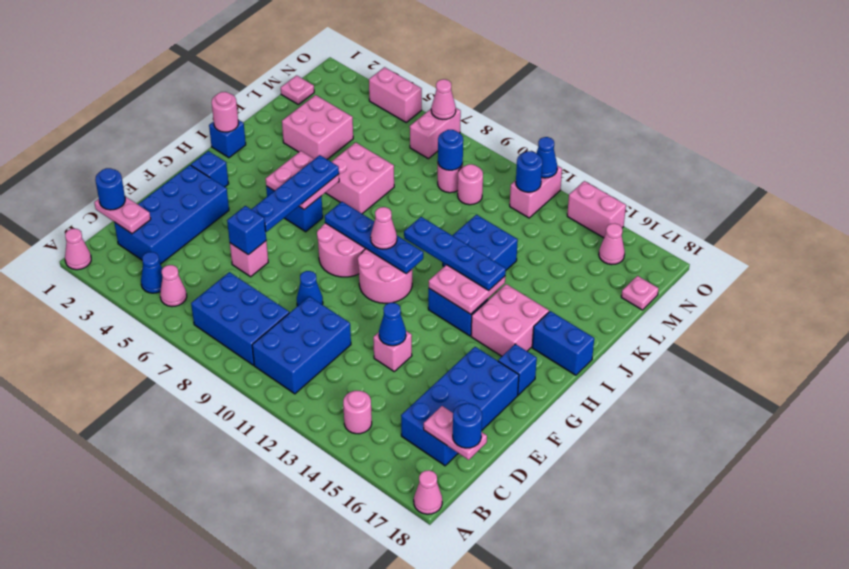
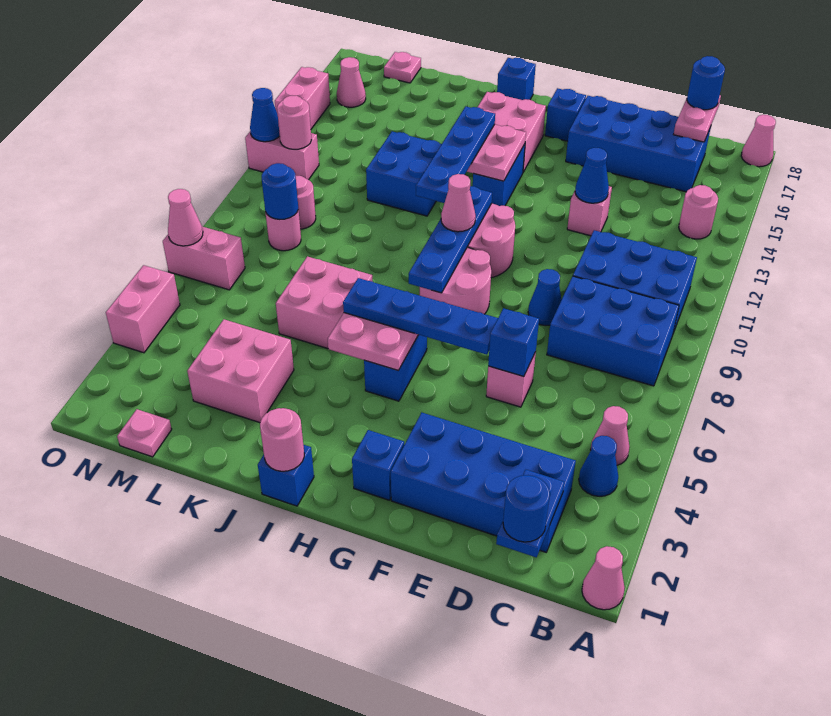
blue 2x3 brick [191,272,289,365] -> blue 2x3 brick turned to [547,276,679,386]
pink 1x2 plate [94,196,151,234] -> blue 1x2 plate [496,470,564,557]
blue 1x2 brick [532,311,594,375] -> blue 1x1 brick [497,58,536,100]
blue 1x1 round brick [516,151,542,192] -> pink 1x1 round brick [277,96,311,149]

